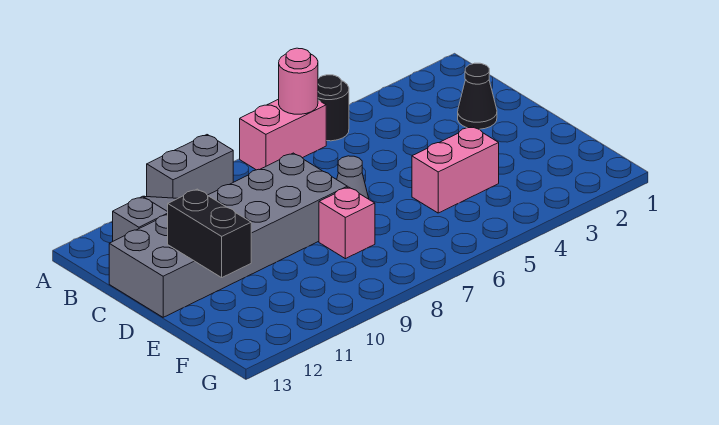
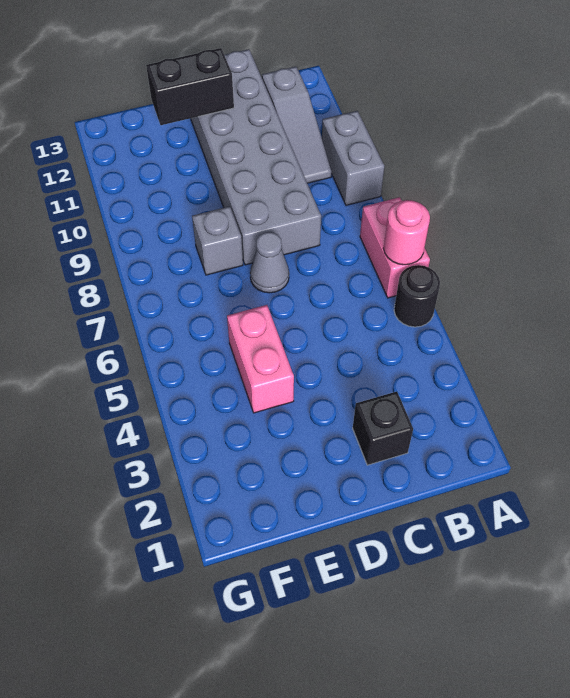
black 1x1 cone [458,63,497,129] -> black 1x1 brick [353,392,413,465]
pink 1x1 brick [319,187,375,259] -> grey 1x1 brick [192,206,243,275]

